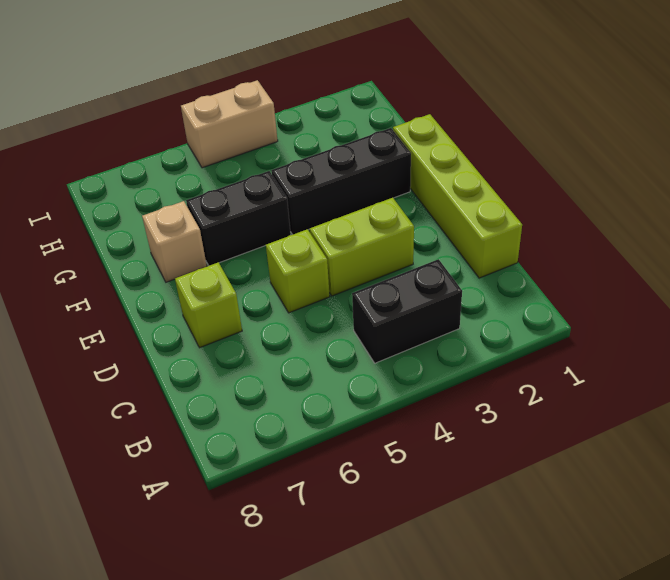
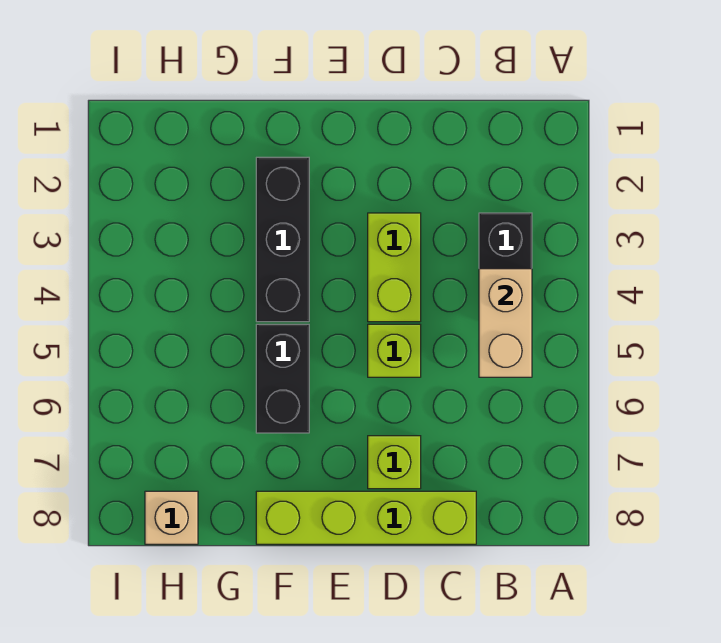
lime 1x4 brick [393,114,522,278] -> lime 1x4 brick moved to [256,491,476,544]
tan 1x1 brick [142,201,207,282] -> tan 1x1 brick moved to [145,491,198,544]
tan 1x2 brick [181,80,278,168] -> tan 1x2 brick moved to [479,269,532,377]

